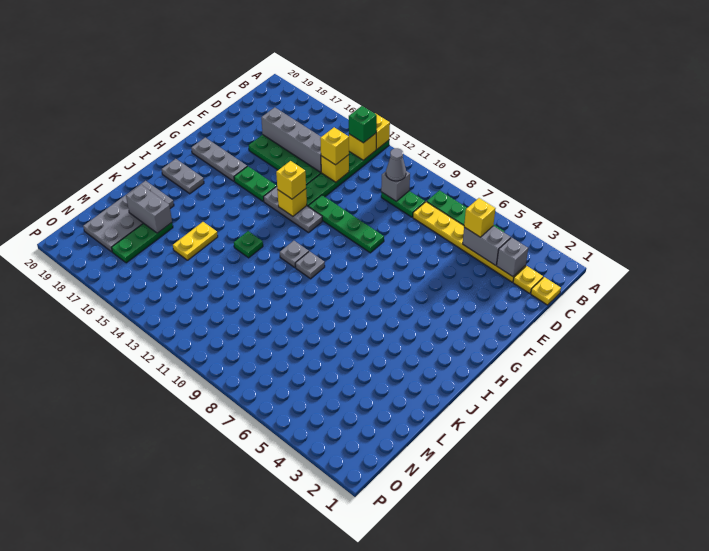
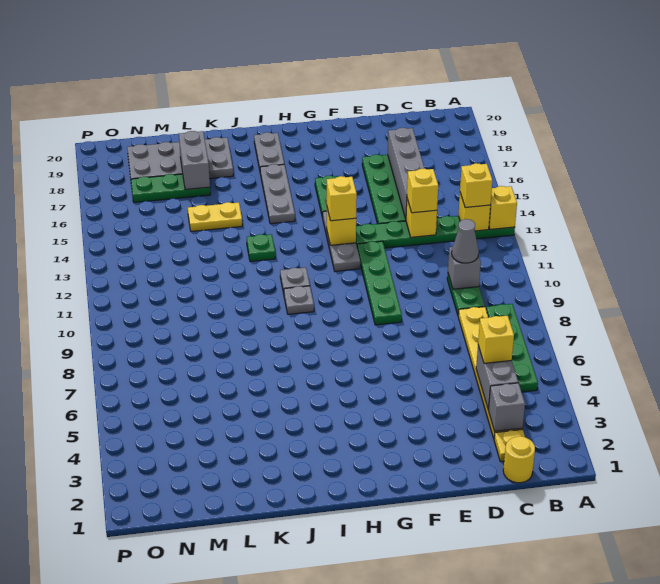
green 1x1 brick [349,106,377,143] -> yellow 1x1 brick [460,163,492,207]
yellow 1x1 plate [531,277,561,305] -> yellow 1x1 round brick [503,436,535,483]
grey 1x3 plate [191,138,247,181] -> grey 1x3 plate moved to [260,164,295,224]

